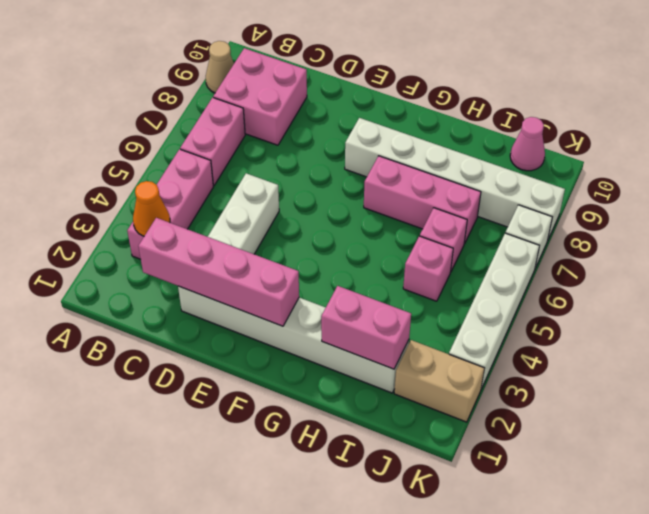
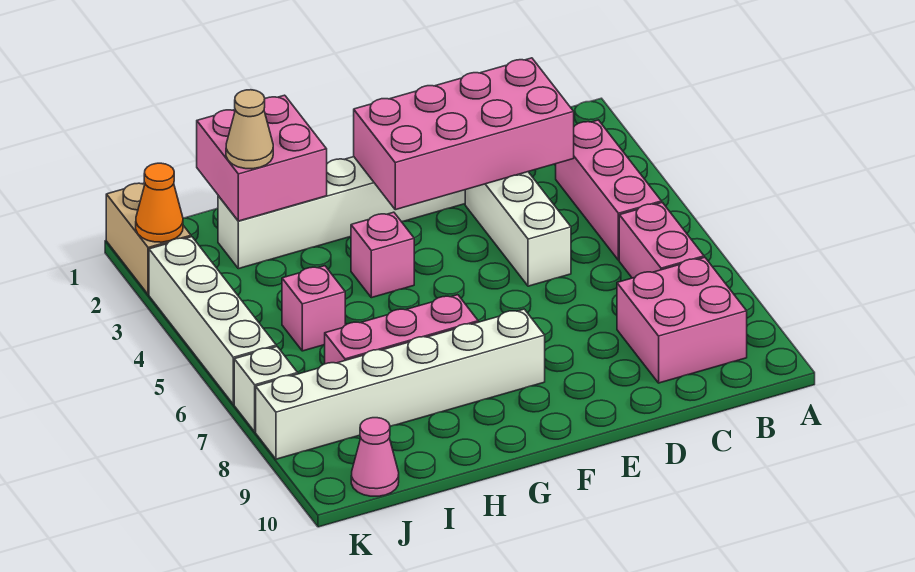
tan 1x1 cone [206,41,234,93] -> tan 1x1 cone moved to [226,90,273,169]
orange 1x1 cone [133,181,170,236] -> orange 1x1 cone moved to [136,163,183,242]
pink 1x4 brick [138,218,299,326] -> pink 2x4 brick [354,58,574,210]
pink 1x2 brick [321,286,411,369] -> pink 2x2 brick [197,95,327,221]
pink 1x1 brick [420,208,467,271] -> pink 1x1 brick moved to [351,212,414,298]
tan 1x2 brick [394,340,484,422] -> tan 1x2 brick turned to [106,183,191,295]

